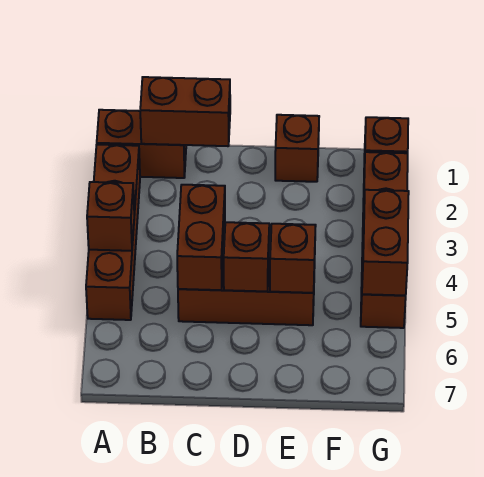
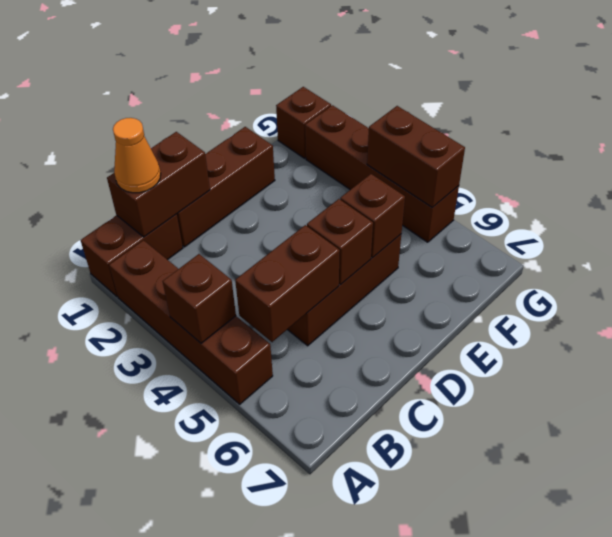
none -> orange 1x1 cone [113,118,161,193]
brown 1x2 brick [177,185,225,290] -> brown 1x2 brick turned to [235,225,340,342]
brown 1x1 brick [275,115,319,182] -> brown 1x3 brick [177,127,275,247]

